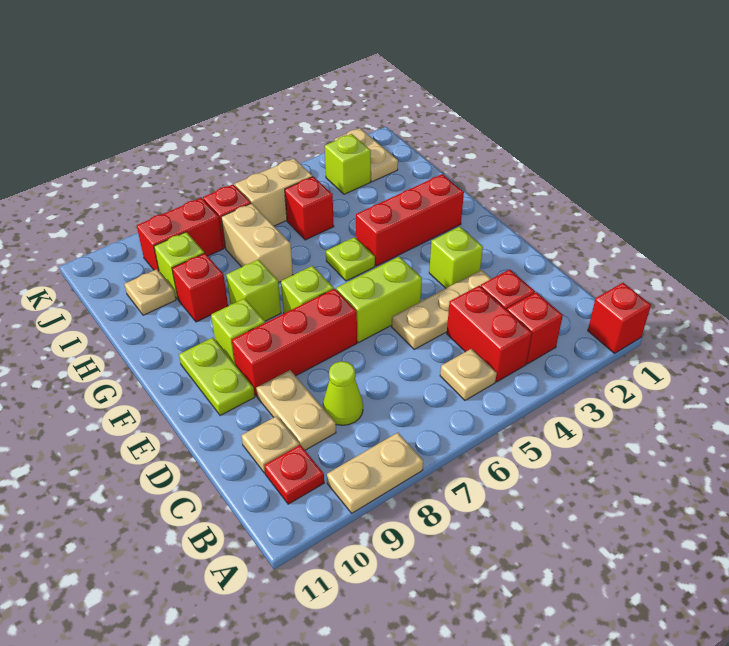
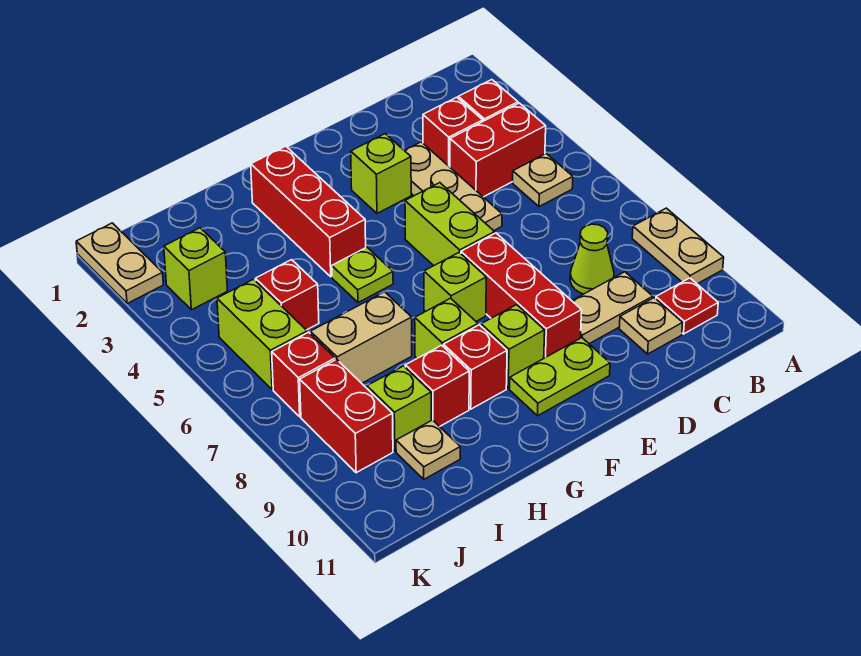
red 1x1 brick [588,283,651,353] -> red 1x1 brick moved to [444,325,507,409]
tan 1x2 plate [335,128,398,182] -> tan 1x2 plate turned to [76,223,163,304]
tan 1x2 brick [235,159,313,226] -> lime 1x2 brick [217,279,307,389]

